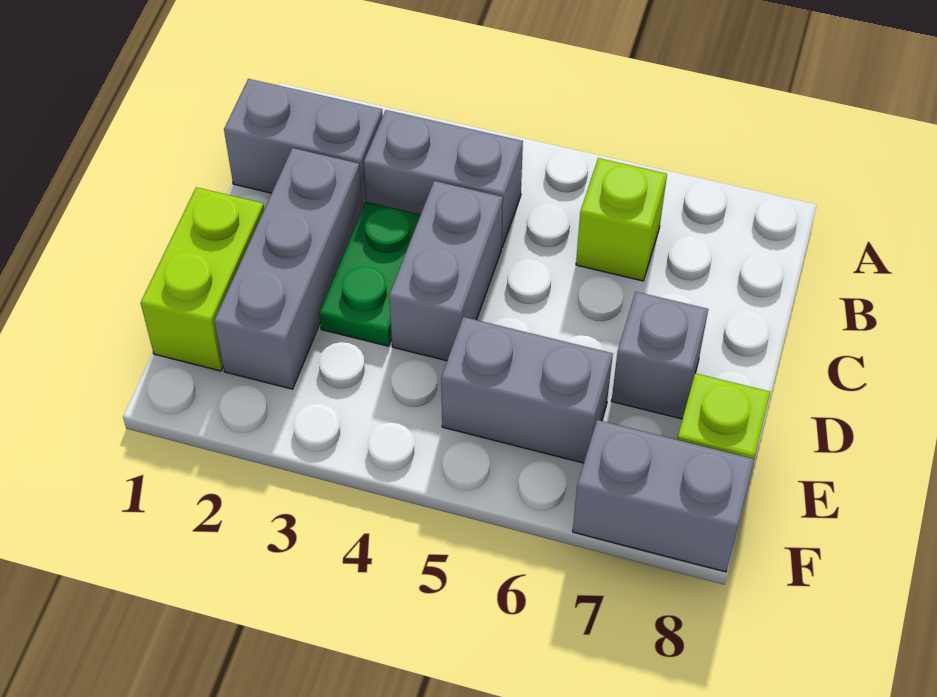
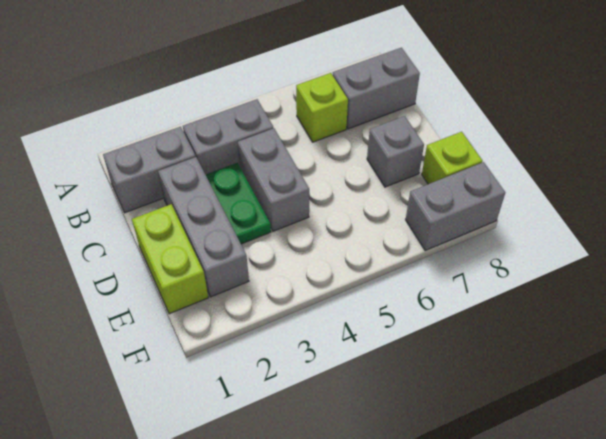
grey 1x2 brick [441,317,613,463] -> grey 1x2 brick moved to [333,48,420,129]

